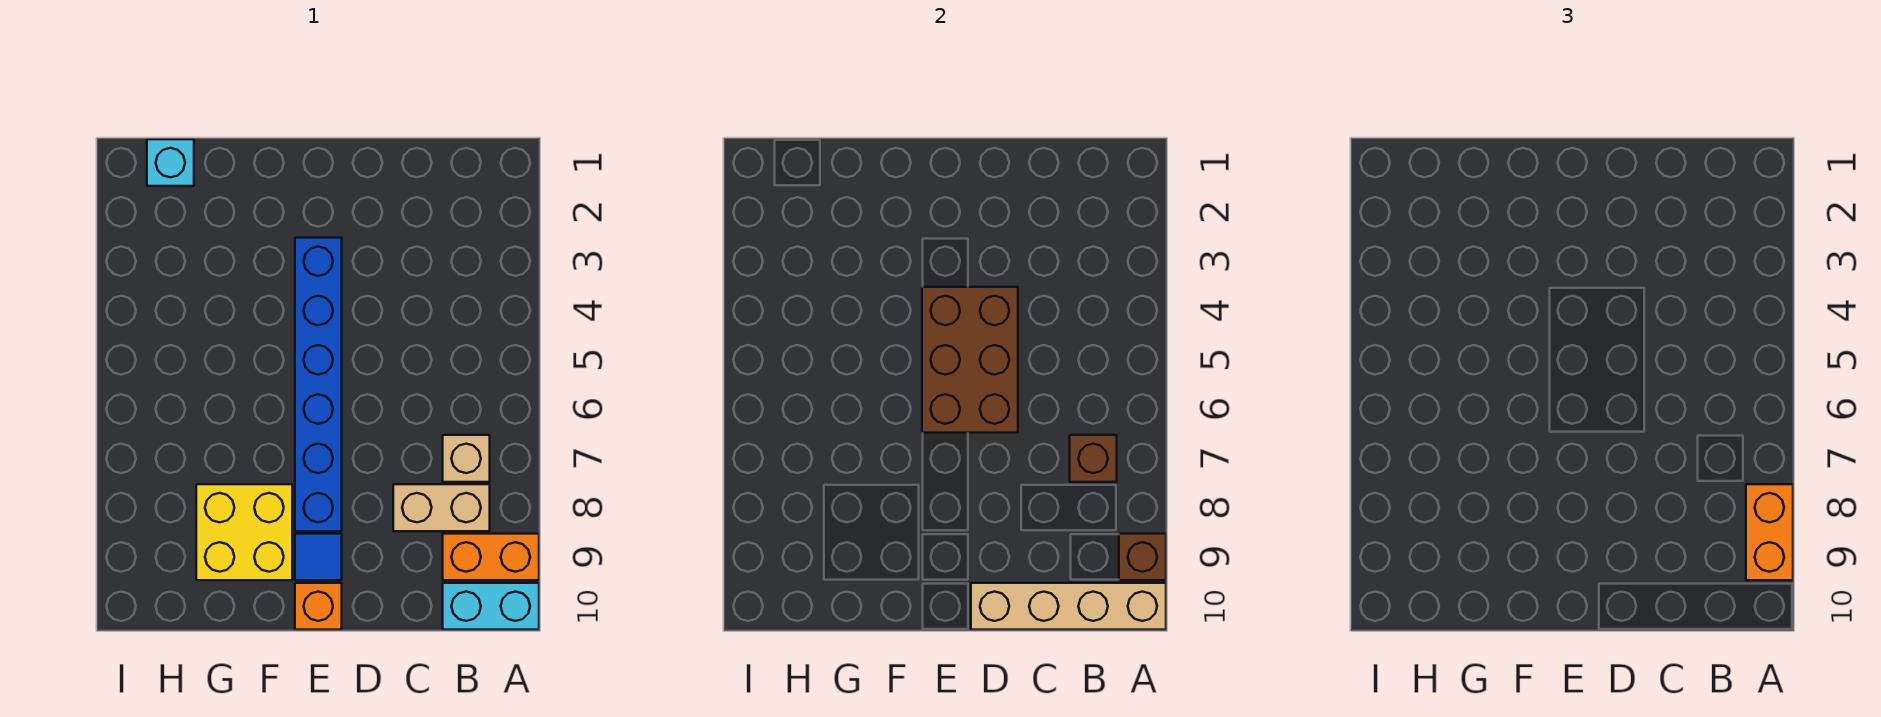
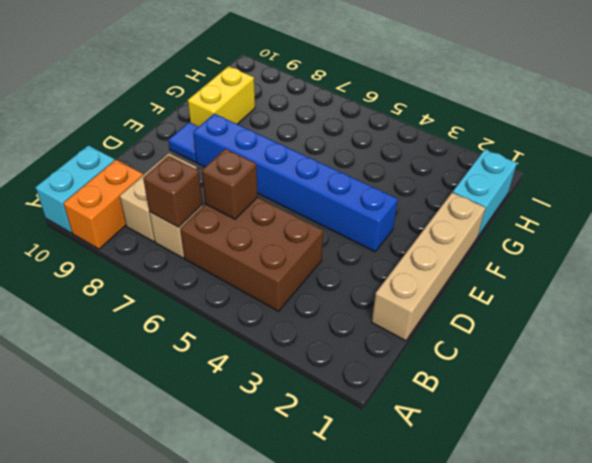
orange 1x2 brick [1746,484,1793,580] -> none
brown 1x1 brick [1119,534,1166,580] -> brown 1x1 brick moved to [202,149,258,219]
tan 1x4 brick [971,583,1166,630] -> tan 1x4 brick moved to [372,192,485,341]
brown 2x3 brick [922,287,1018,433] -> brown 2x3 brick moved to [180,197,323,311]
orange 1x1 brick [295,583,342,630] -> none
yellow 2x2 brick [196,484,292,580] -> yellow 1x2 brick [188,66,255,126]
cyan 1x1 brick [147,139,194,186] -> cyan 1x2 brick [453,150,517,236]

